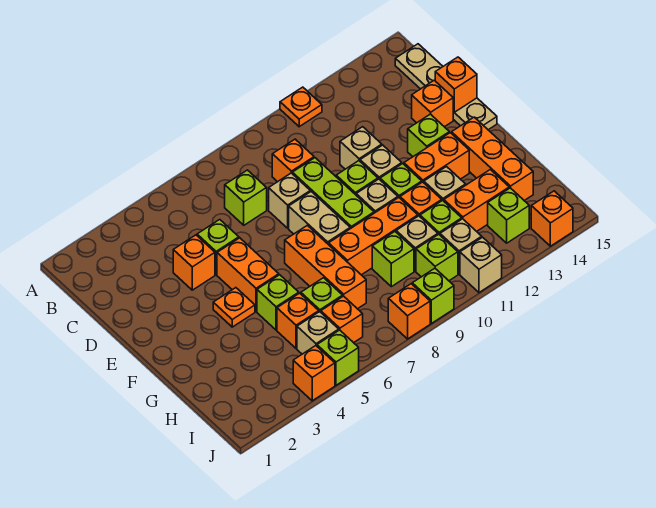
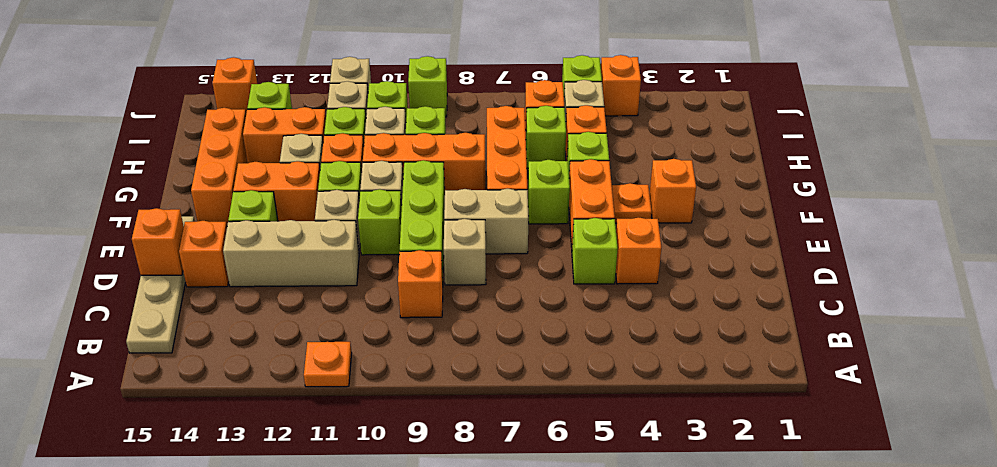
lime 1x1 brick [225,170,267,225] -> lime 1x1 brick moved to [528,160,570,224]
tan 1x1 brick [340,127,382,169] -> tan 1x3 brick [223,220,359,287]
tan 1x2 brick [289,192,350,245] -> tan 1x2 brick turned to [444,189,529,254]
orange 1x1 brick [388,284,430,339] -> orange 1x1 brick moved to [650,159,696,223]

